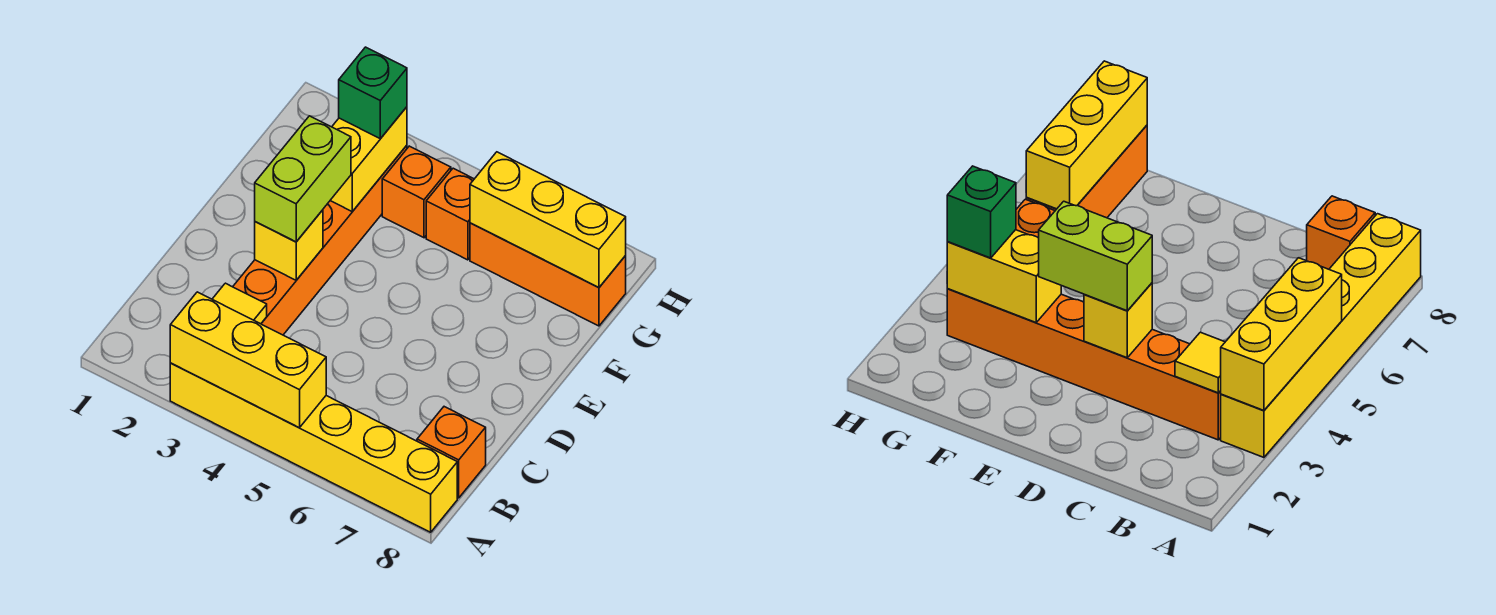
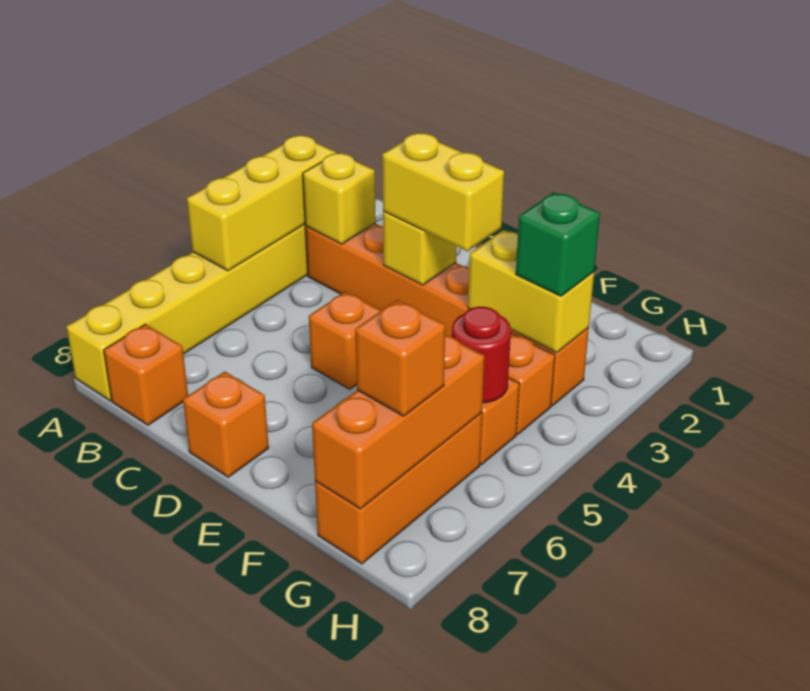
yellow 1x1 tile [212,283,267,324] -> yellow 1x1 brick [303,153,376,244]
lime 1x2 brick [255,116,351,242] -> yellow 1x2 brick [382,133,504,251]
none -> orange 1x1 brick [309,292,381,389]
none -> orange 1x1 brick [183,371,269,477]
none -> red 1x1 round brick [452,307,511,403]
yellow 1x3 brick [470,152,626,288] -> orange 1x3 brick [312,335,484,509]
none -> orange 1x1 brick [355,300,445,416]

